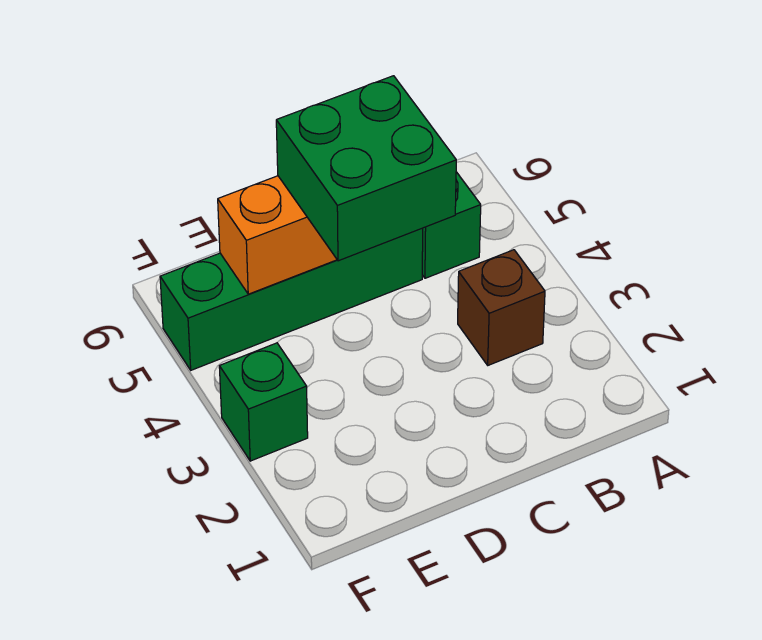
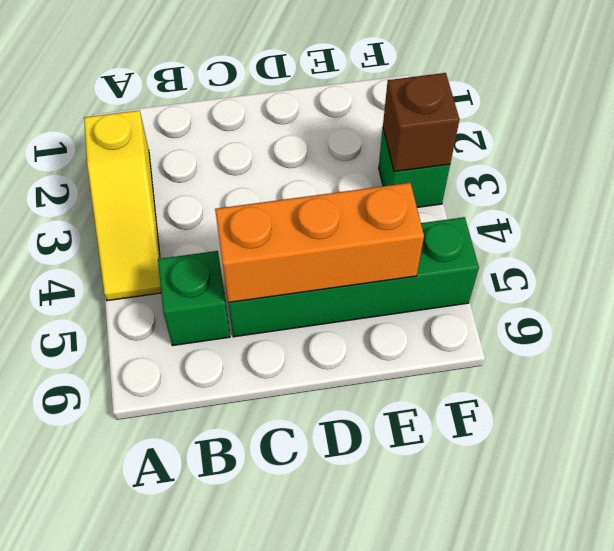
none -> yellow 1x3 slope [84,110,161,301]
brown 1x1 brick [458,250,545,365] -> brown 1x1 brick moved to [383,73,459,172]
green 2x2 brick [276,76,456,261] -> none

